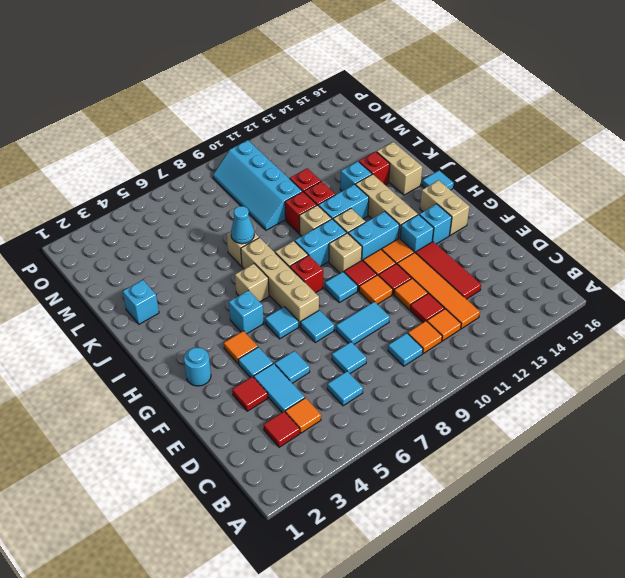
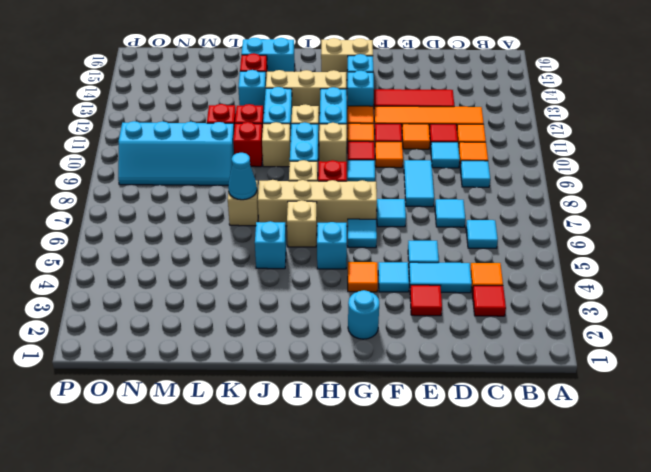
cyan 1x1 tile [422,171,453,190] -> cyan 1x1 tile moved to [431,142,460,168]
tan 1x2 brick [377,142,422,195] -> cyan 1x2 brick [242,38,295,72]
cyan 1x1 brick [123,280,159,324] -> cyan 1x1 brick moved to [255,221,286,269]

